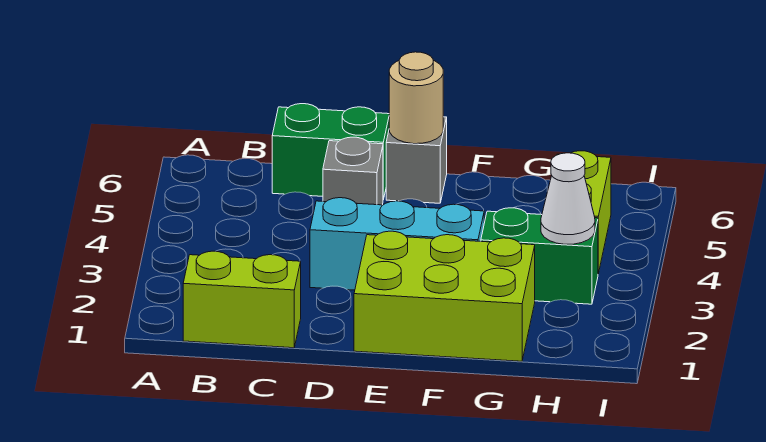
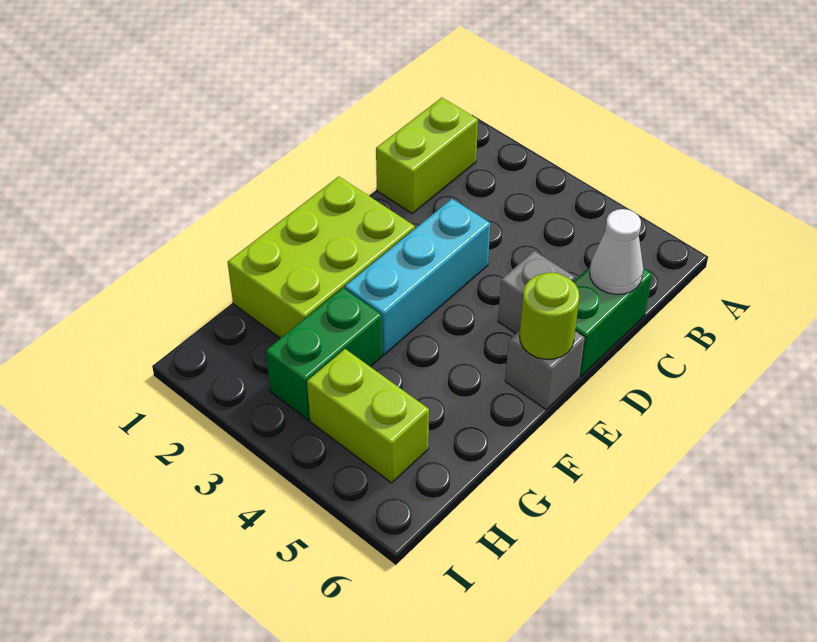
tan 1x1 round brick [389,52,443,144] -> lime 1x1 round brick [520,272,580,359]
white 1x1 cone [541,153,595,244] -> white 1x1 cone moved to [590,209,643,294]

